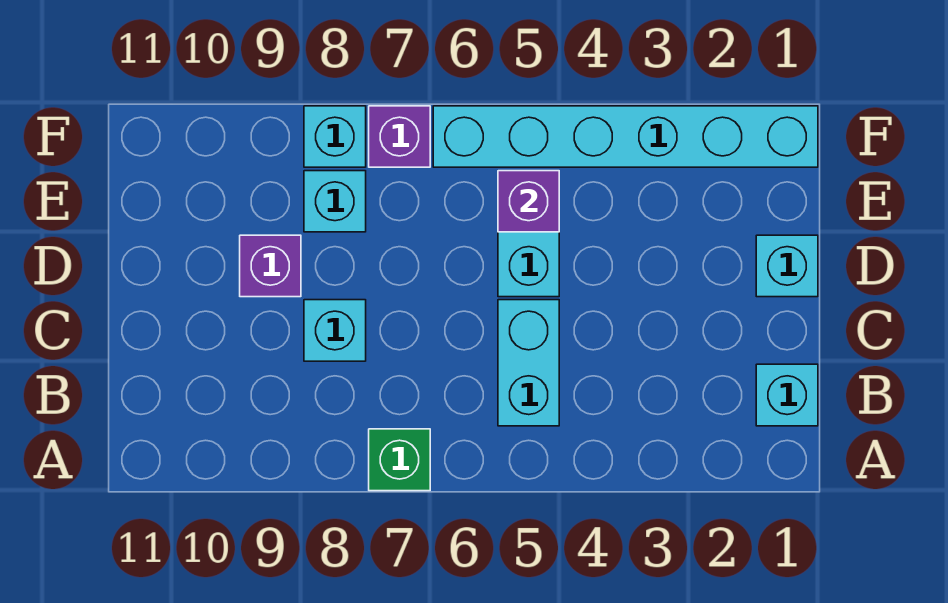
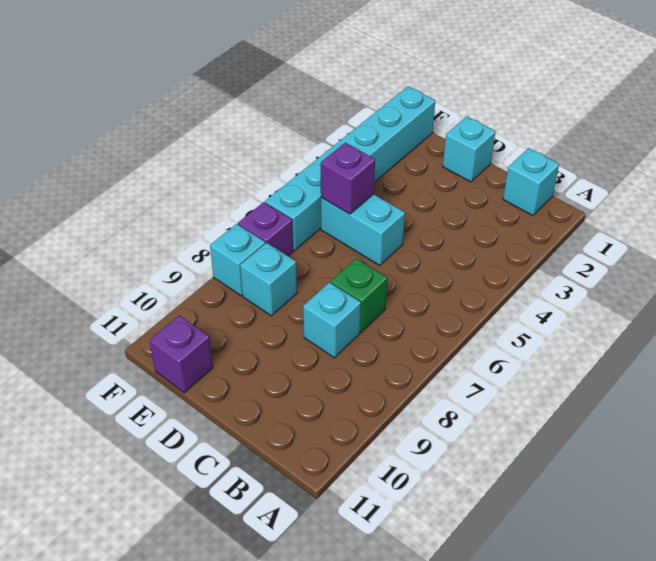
green 1x1 brick [369,429,430,491] -> green 1x1 brick moved to [331,258,387,332]
cyan 1x2 brick [498,300,559,426] -> none
purple 1x1 brick [240,235,301,297] -> purple 1x1 brick moved to [149,315,213,393]

